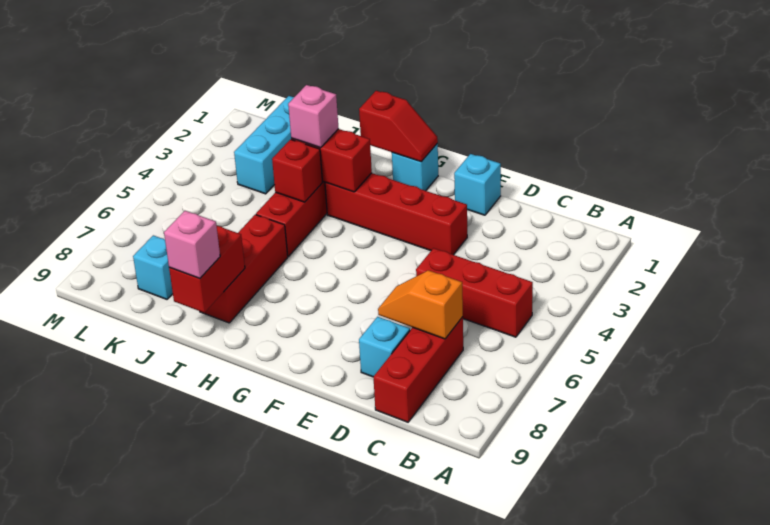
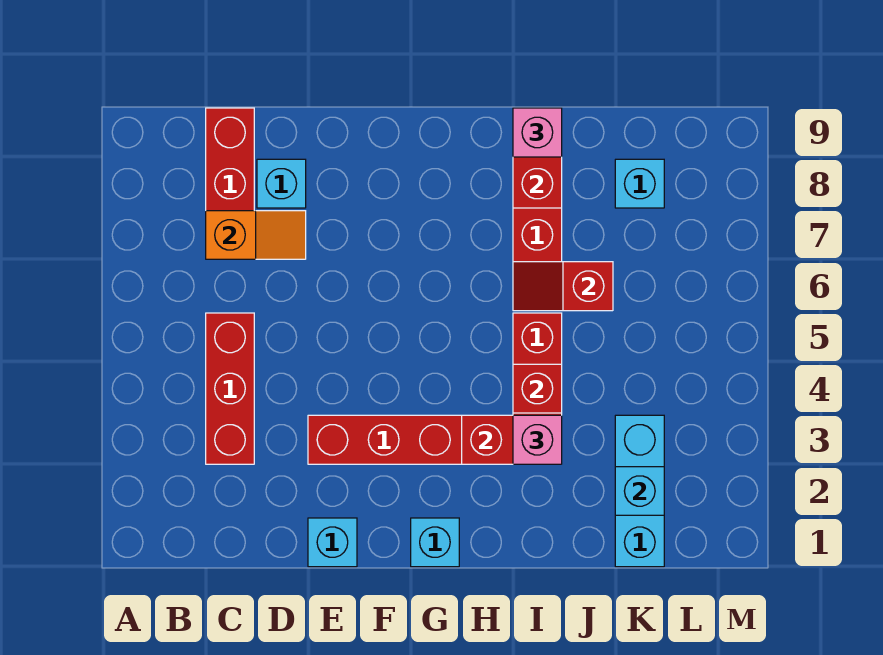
red 1x3 brick [416,248,533,337] -> red 1x3 brick turned to [206,313,254,464]
red 1x2 slope [359,91,438,162] -> red 1x2 slope moved to [513,262,613,311]
none -> cyan 1x1 brick [615,467,664,515]

